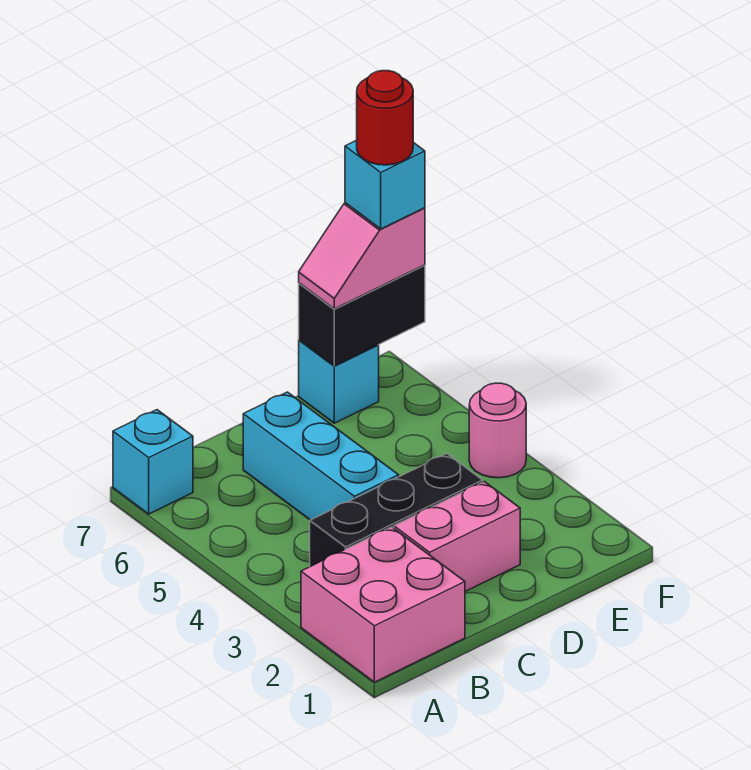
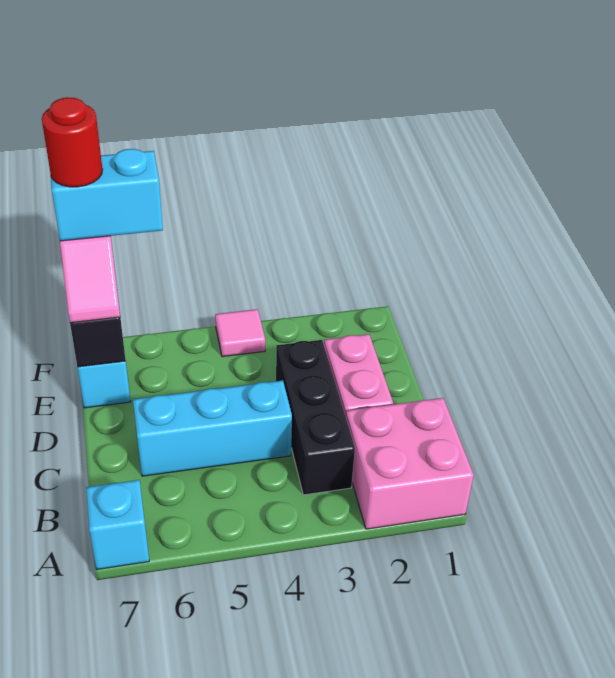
pink 1x1 round brick [469,383,526,478] -> pink 1x1 tile [215,309,265,357]
cyan 1x1 brick [345,140,425,229] -> cyan 1x2 brick [51,149,163,241]

